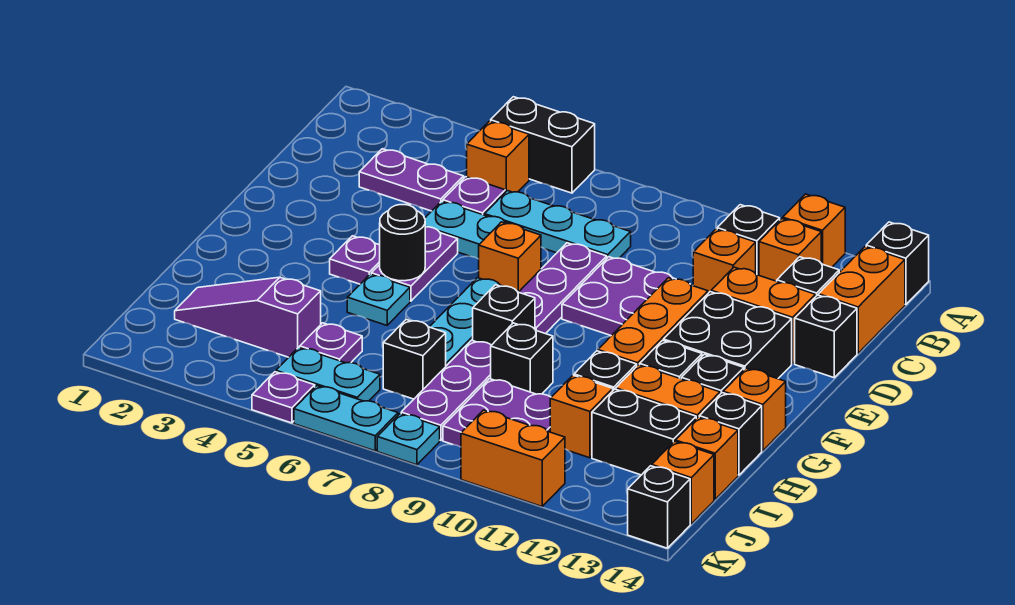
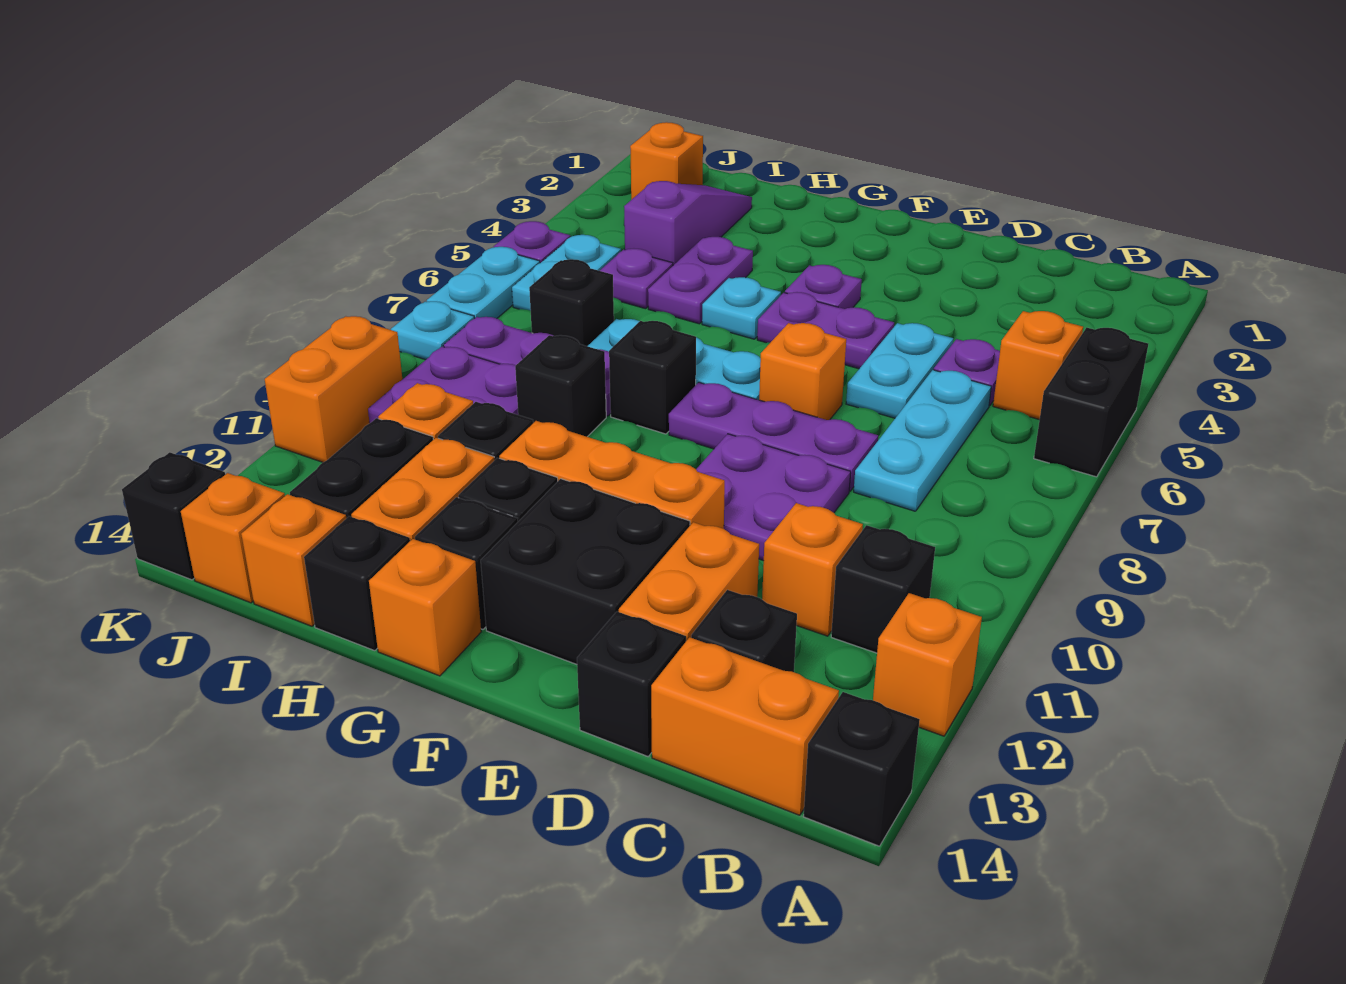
orange 1x1 brick [759,219,821,281] -> orange 1x1 brick moved to [630,122,703,200]
purple 1x2 plate [359,149,464,211] -> purple 1x2 plate moved to [648,237,753,324]
black 1x1 round brick [380,205,425,281] -> none

